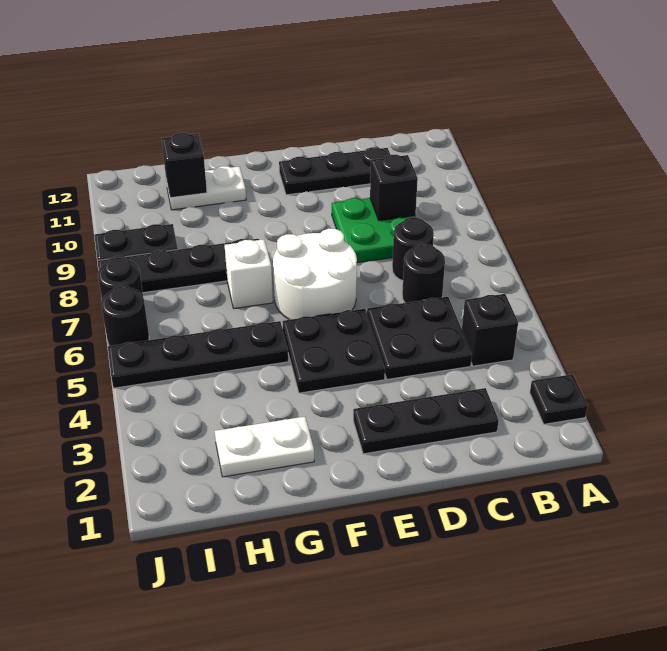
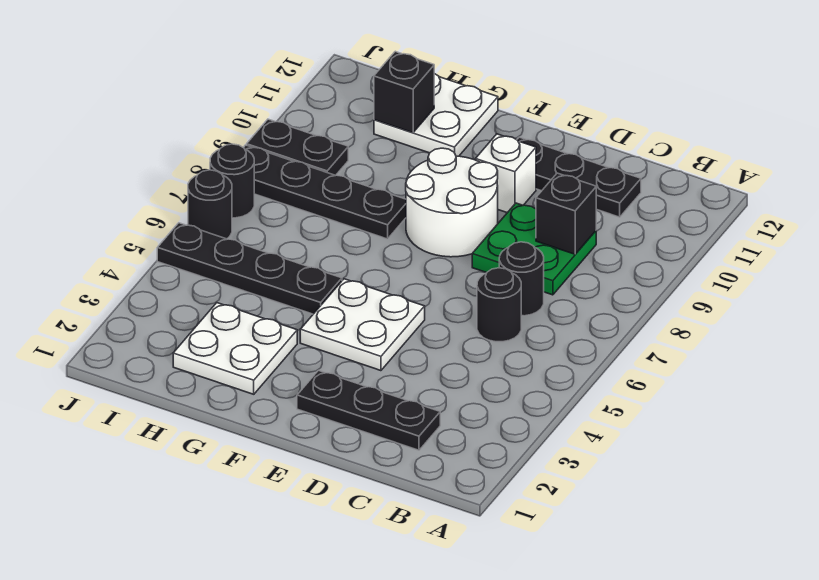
black 1x1 plate [530,374,588,424] -> none
black 1x1 brick [462,294,518,366] -> none
black 2x2 plate [367,297,472,379] -> none
black 2x2 plate [283,309,385,393] -> white 2x2 plate [300,279,425,371]
white 2x2 round brick [273,229,357,320] -> white 2x2 round brick moved to [406,148,498,257]
white 1x2 plate [215,417,314,477] -> white 2x2 plate [173,303,297,394]
white 1x1 brick [225,239,273,308] -> white 1x1 brick moved to [476,134,536,213]
white 1x2 plate [166,166,246,210] -> white 2x2 plate [374,74,498,156]

